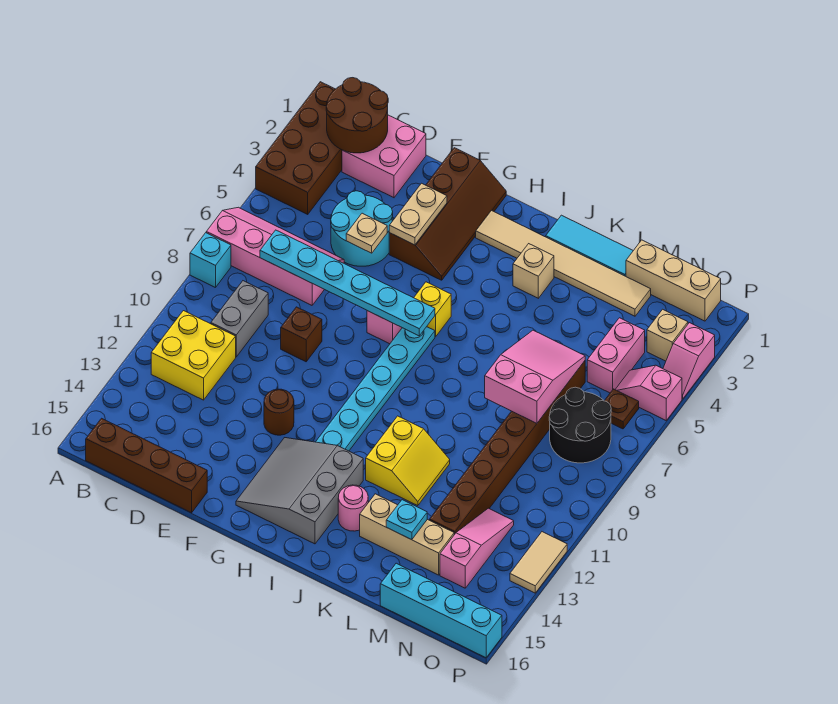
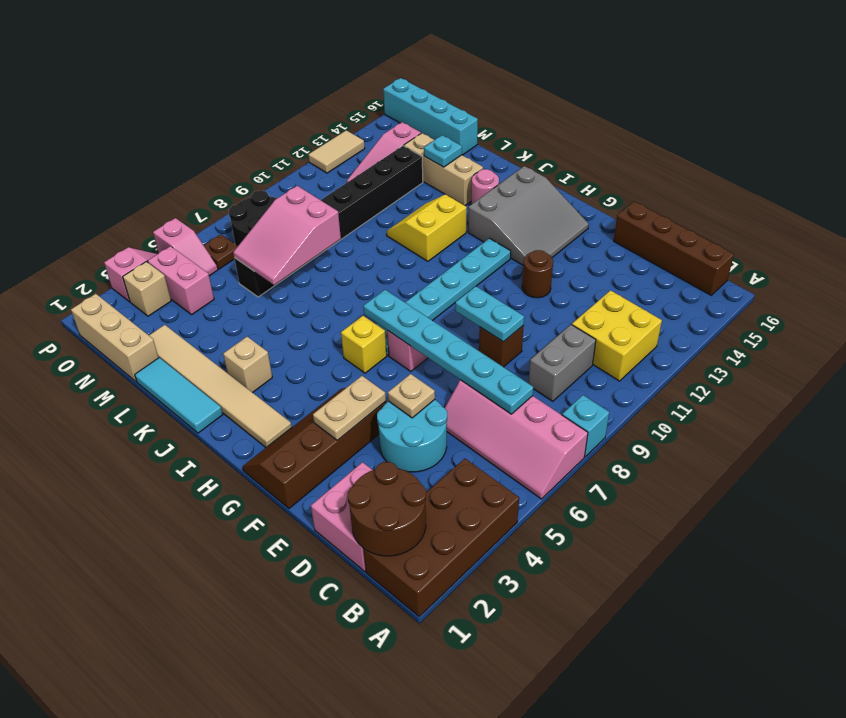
none -> cyan 1x2 plate [455,286,524,342]
brown 1x8 brick [430,361,585,535] -> black 1x8 brick [234,146,423,297]
pink 1x2 brick [587,318,645,393] -> pink 1x2 brick turned to [148,246,214,315]

